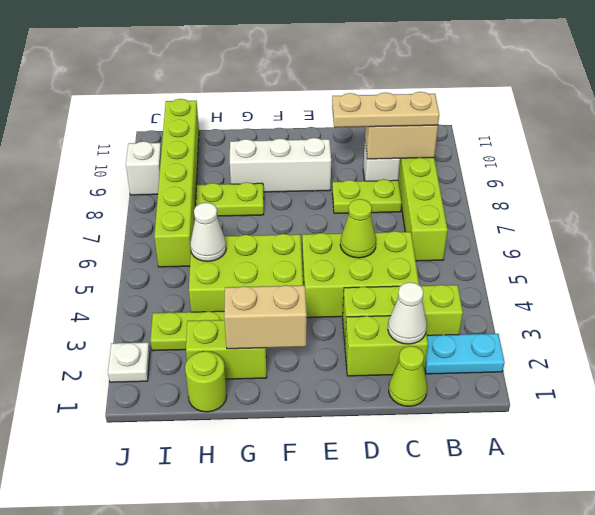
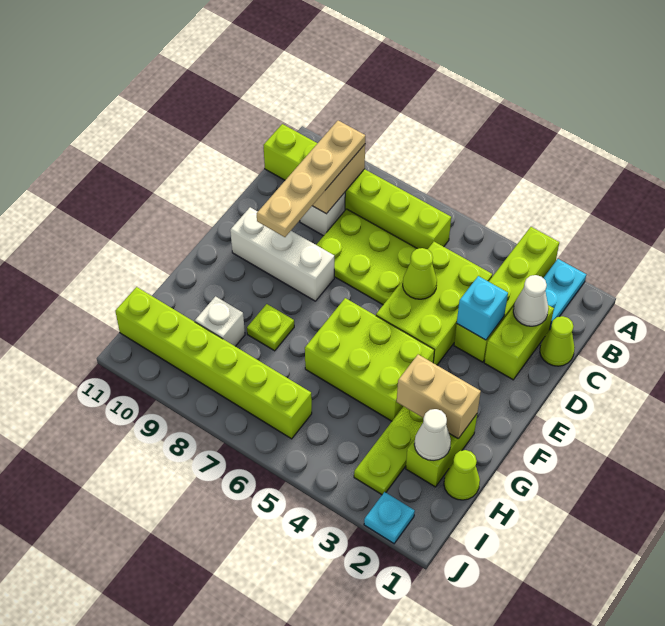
lime 1x3 brick [343,285,463,341] -> lime 1x4 brick [454,227,559,362]
tan 1x3 plate [332,92,439,127] -> tan 1x4 plate [257,121,365,237]
lime 1x2 plate [332,179,402,214] -> lime 2x3 plate [316,209,417,305]
none -> cyan 1x1 brick [457,276,508,340]
white 1x3 brick [230,138,331,192] -> white 1x3 brick turned to [230,207,334,301]
tan 1x2 brick [224,285,307,349] -> tan 1x2 brick turned to [397,355,481,439]
lime 2x3 brick [189,234,303,312] -> lime 2x3 brick turned to [305,298,434,421]
lime 1x2 plate [196,182,264,216] -> lime 1x1 plate [247,304,294,351]
lime 1x1 round brick [185,351,227,412] -> lime 1x1 cone [444,450,480,500]
white 1x1 cone [190,203,226,261] -> white 1x1 cone moved to [414,409,451,460]
white 1x1 plate [108,342,150,382] -> cyan 1x1 plate [364,492,415,543]
white 1x1 brick [126,141,161,195] -> white 1x1 brick moved to [195,296,245,346]

